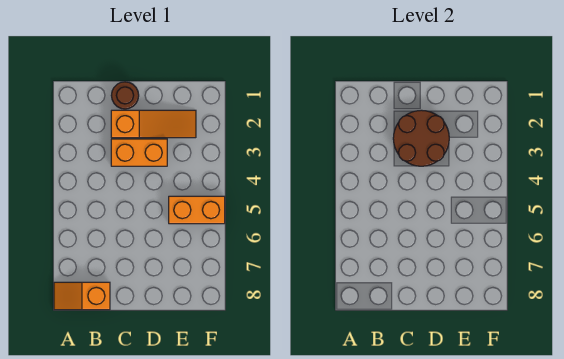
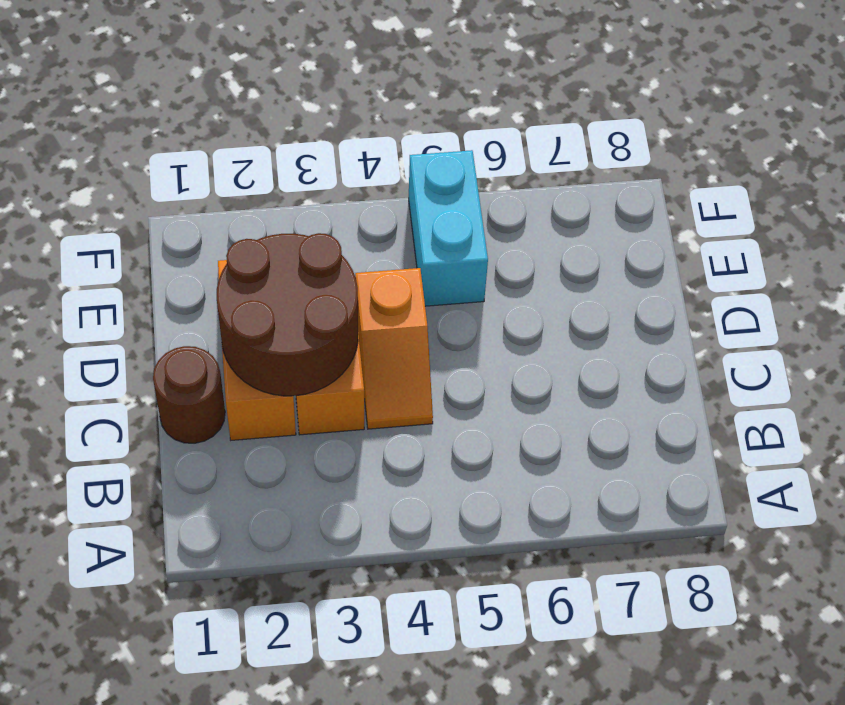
orange 1x2 slope [54,282,110,310] -> orange 1x2 slope moved to [355,268,433,429]
orange 1x2 brick [169,196,225,224] -> cyan 1x2 brick [409,150,488,306]

